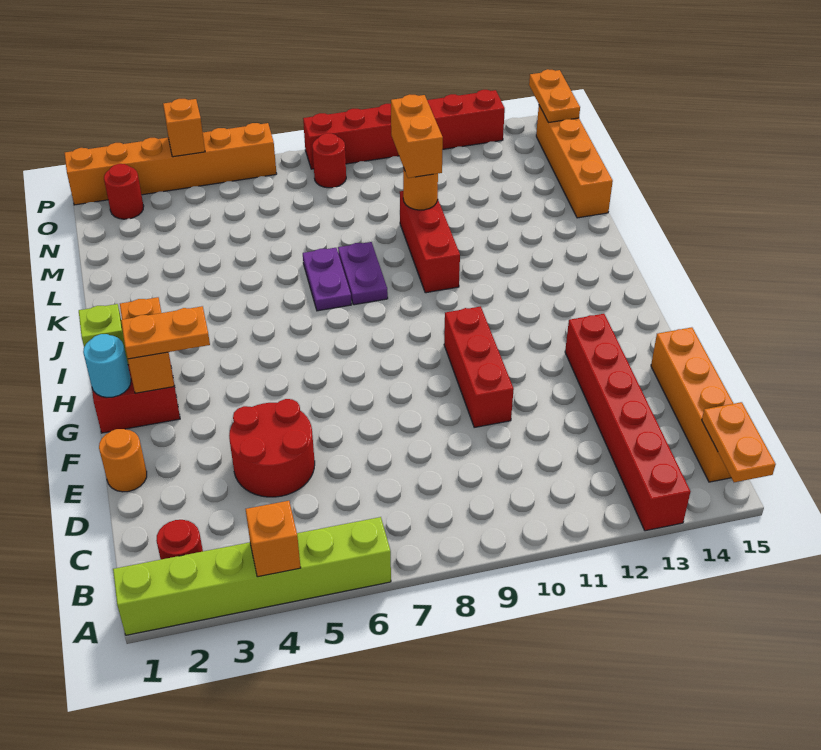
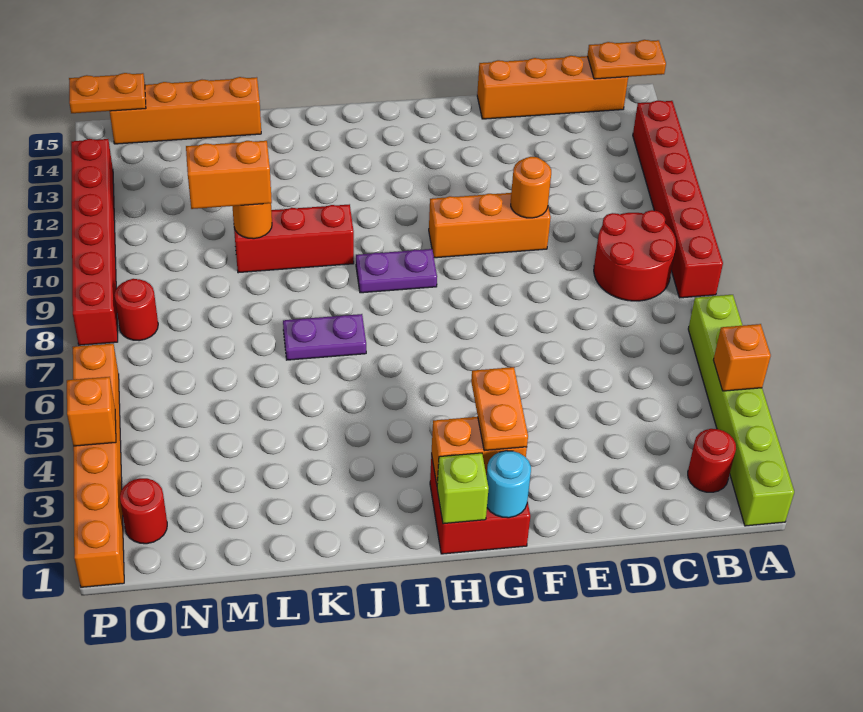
red 1x6 brick [565,314,691,531] -> red 1x6 brick turned to [633,100,723,298]
red 2x2 round brick [229,399,315,497] -> red 2x2 round brick moved to [594,210,676,301]
orange 1x1 round brick [99,429,147,492] -> orange 1x1 round brick moved to [511,157,551,218]
red 1x3 brick [444,306,514,427] -> orange 1x3 brick [429,193,551,258]
purple 1x2 plate [338,242,388,305] -> purple 1x2 plate moved to [356,249,437,293]

